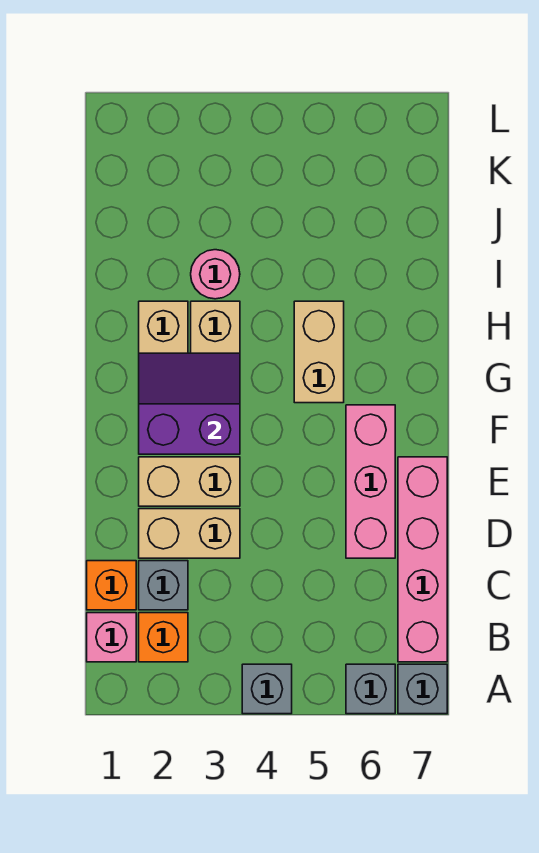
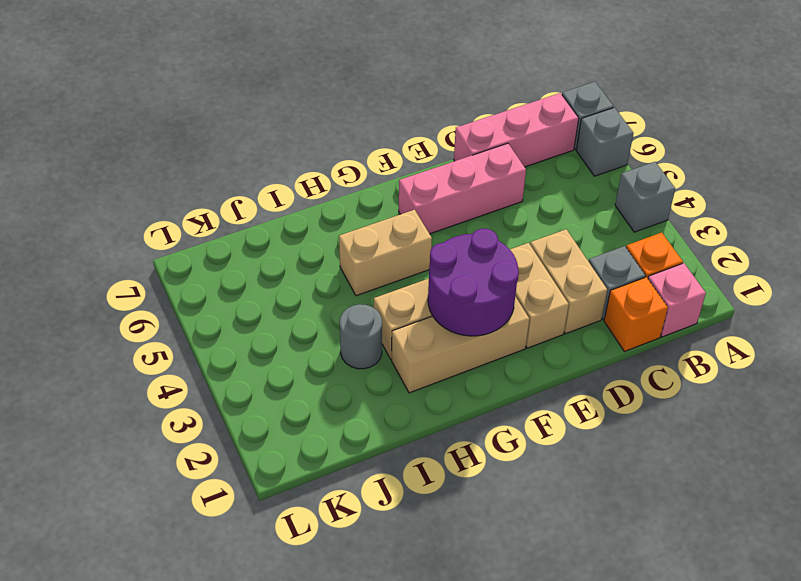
pink 1x4 brick [398,457,447,662] -> pink 1x3 brick [454,93,579,167]
purple 2x2 slope [139,353,240,454] -> purple 2x2 round brick [428,229,519,336]
pink 1x1 round brick [191,250,240,299] -> grey 1x1 round brick [340,304,382,369]

